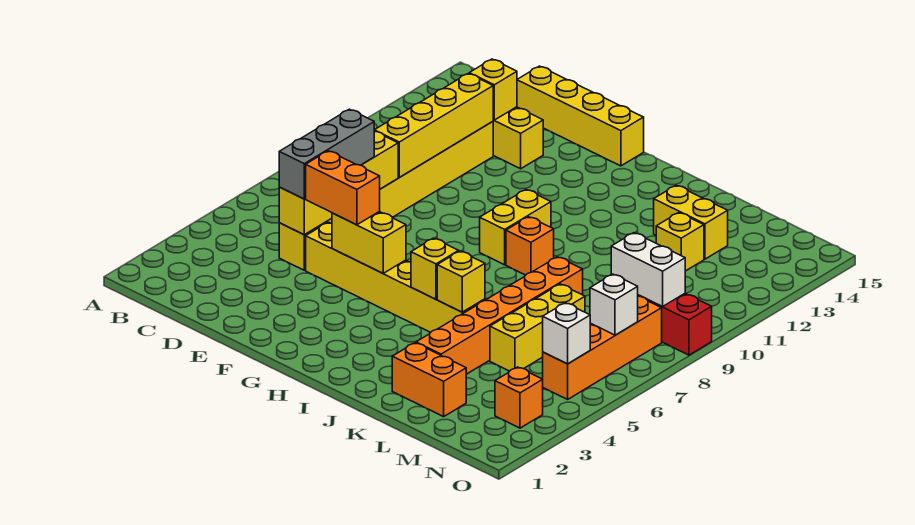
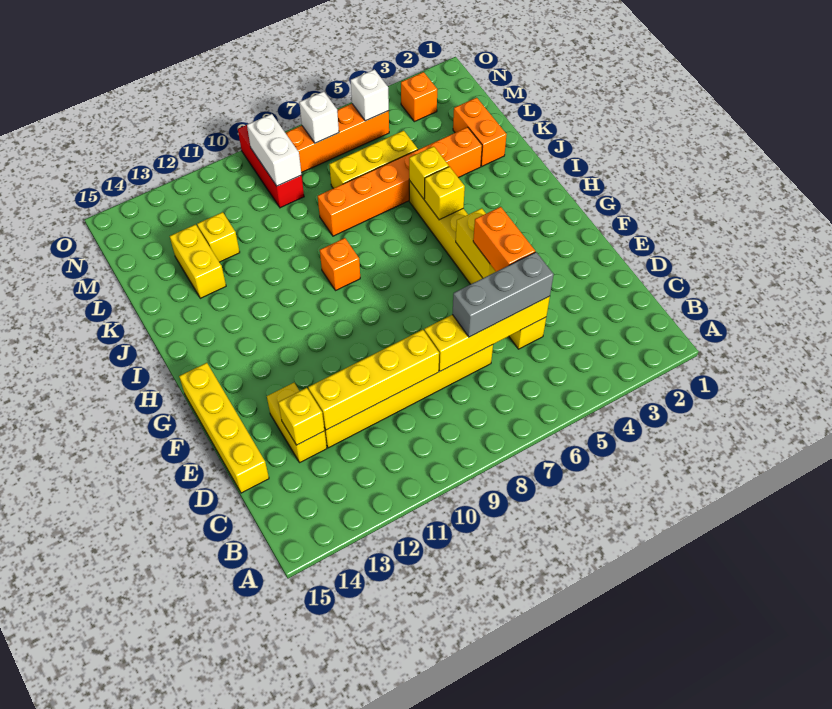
yellow 1x2 brick [480,190,551,265] -> none

